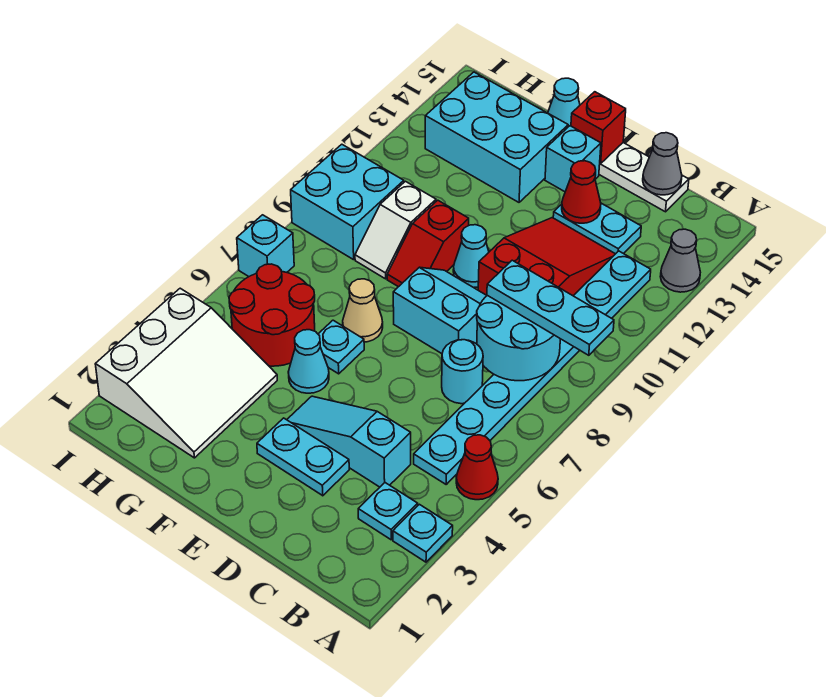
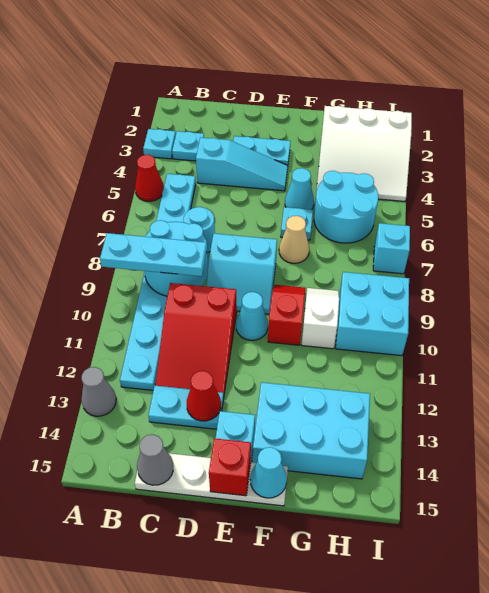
white 3x3 slope [95,288,277,458] -> white 3x3 slope turned to [316,106,412,201]
red 2x2 round brick [229,264,315,366] -> cyan 2x2 round brick [314,171,378,243]

